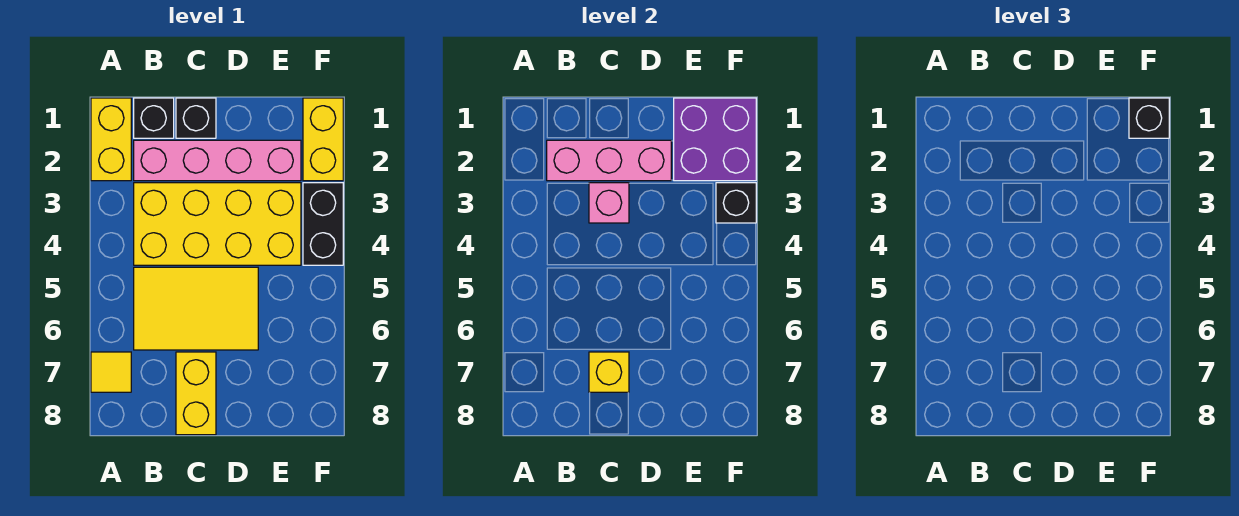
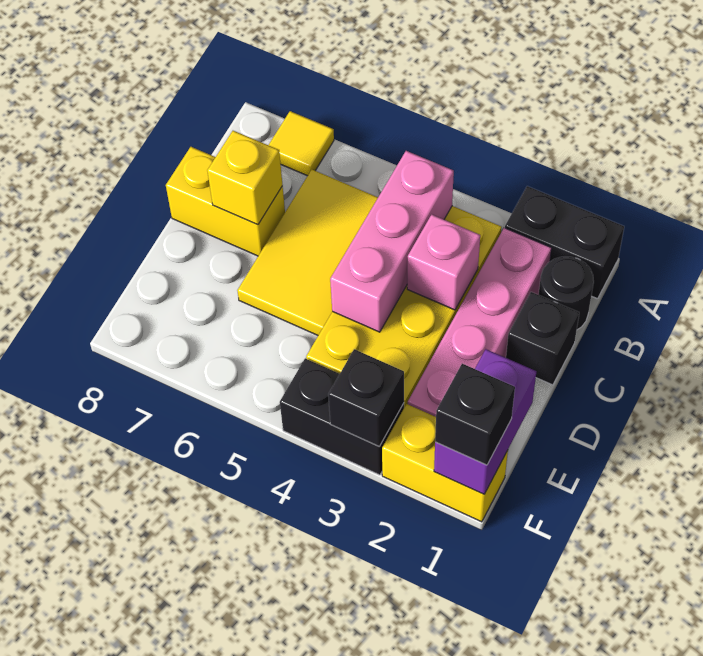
yellow 1x2 brick [91,98,131,181] -> black 1x2 brick [505,186,624,299]
black 1x1 brick [134,98,174,138] -> black 1x1 round brick [539,257,594,330]
pink 1x3 brick [547,140,671,181] -> pink 1x3 brick moved to [330,151,454,332]
purple 2x2 brick [674,98,756,181] -> purple 1x2 brick [434,349,536,494]

